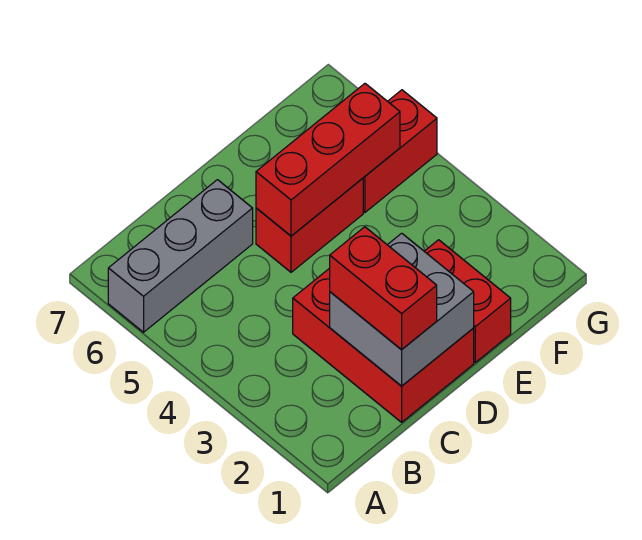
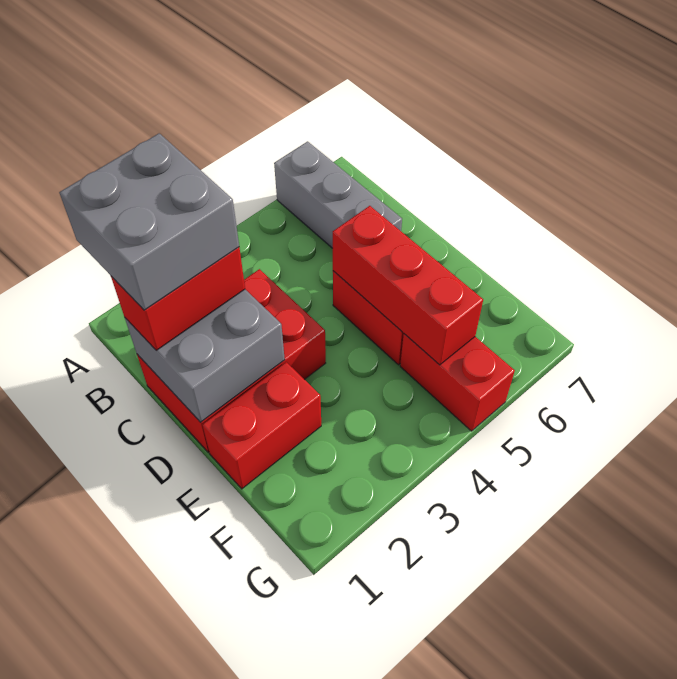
none -> grey 2x2 brick [59,133,239,310]

